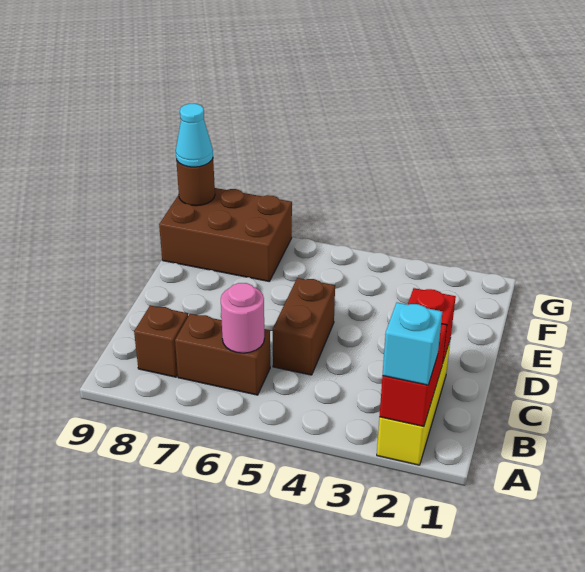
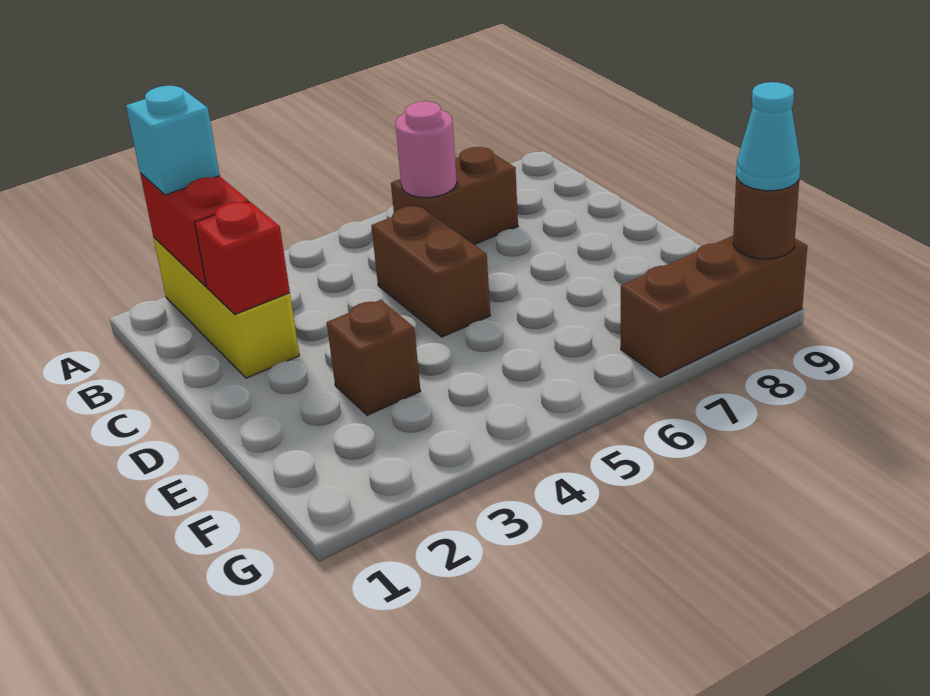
brown 1x1 brick [134,305,188,377] -> brown 1x1 brick moved to [327,300,420,415]
brown 2x3 brick [159,188,292,281] -> brown 1x3 brick [621,236,807,377]

